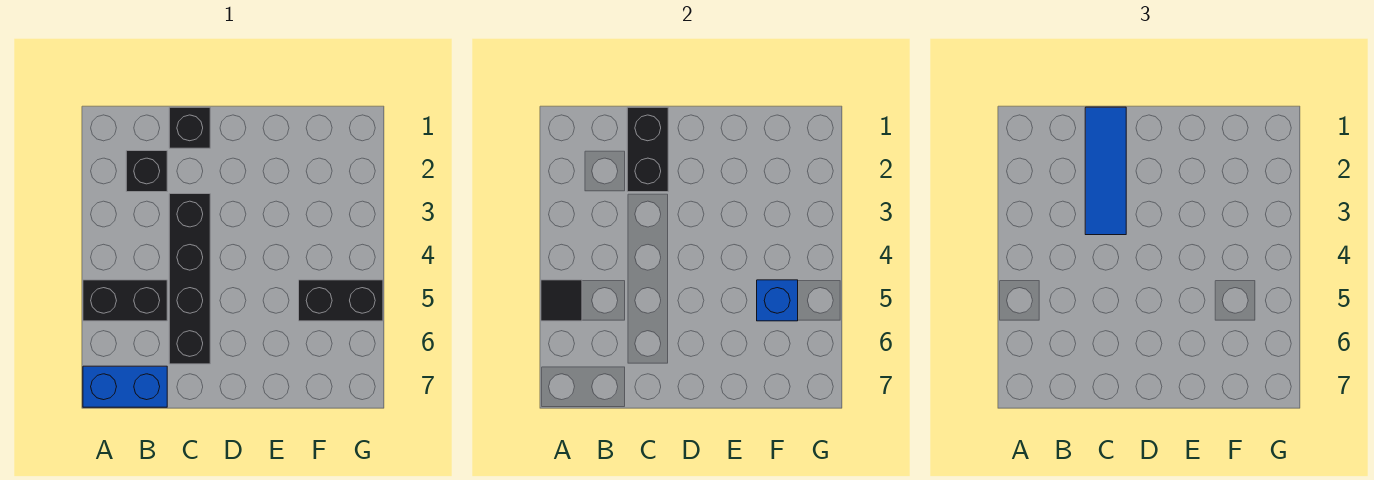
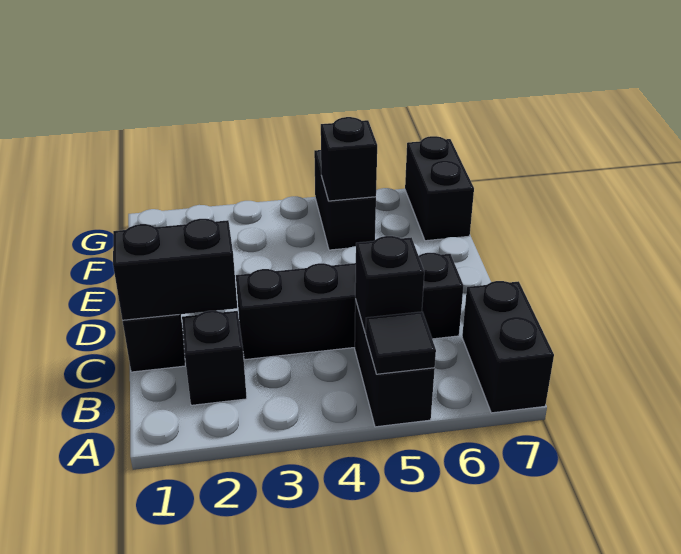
blue 1x2 brick [83,366,167,407] -> black 1x2 brick [462,281,554,413]
none -> black 1x1 brick [355,236,424,333]
blue 1x3 tile [1085,107,1126,235] -> none
blue 1x1 brick [757,280,798,321] -> black 1x1 brick [321,117,377,201]
none -> black 1x2 brick [405,136,474,241]

